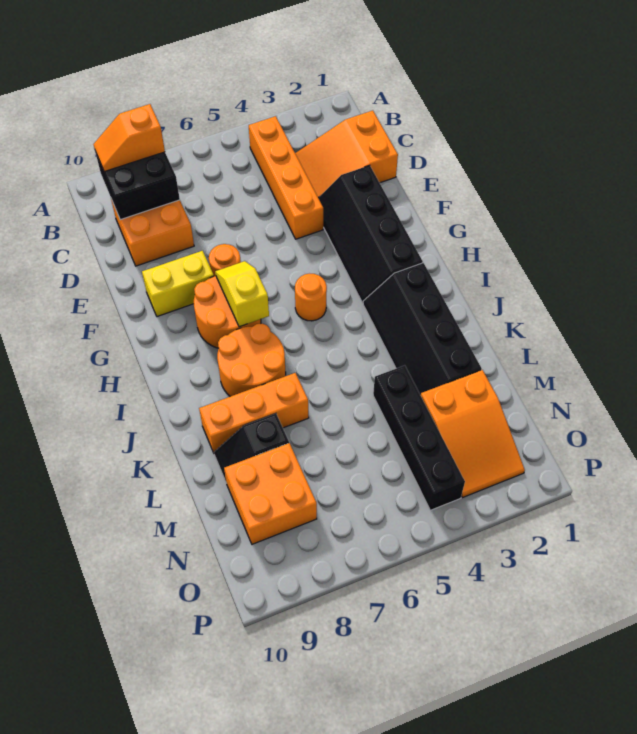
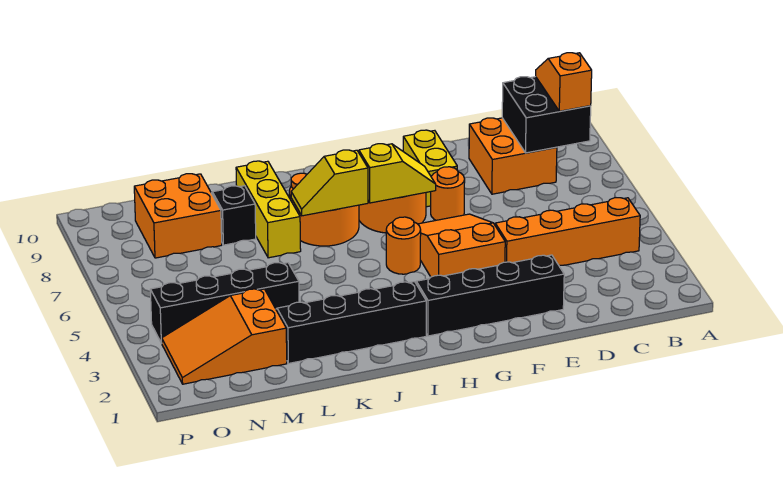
orange 2x3 slope [295,111,398,198] -> orange 2x3 slope moved to [418,214,505,277]
none -> yellow 1x2 slope [291,150,368,216]
orange 1x3 brick [199,373,309,453] -> yellow 1x3 brick [236,161,301,258]

